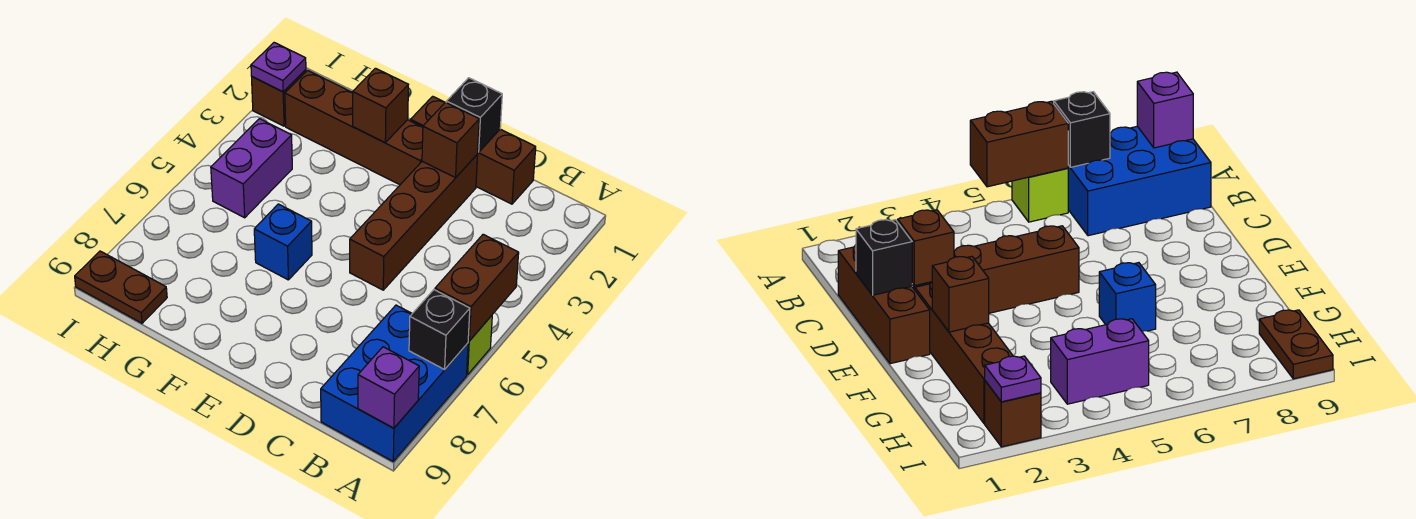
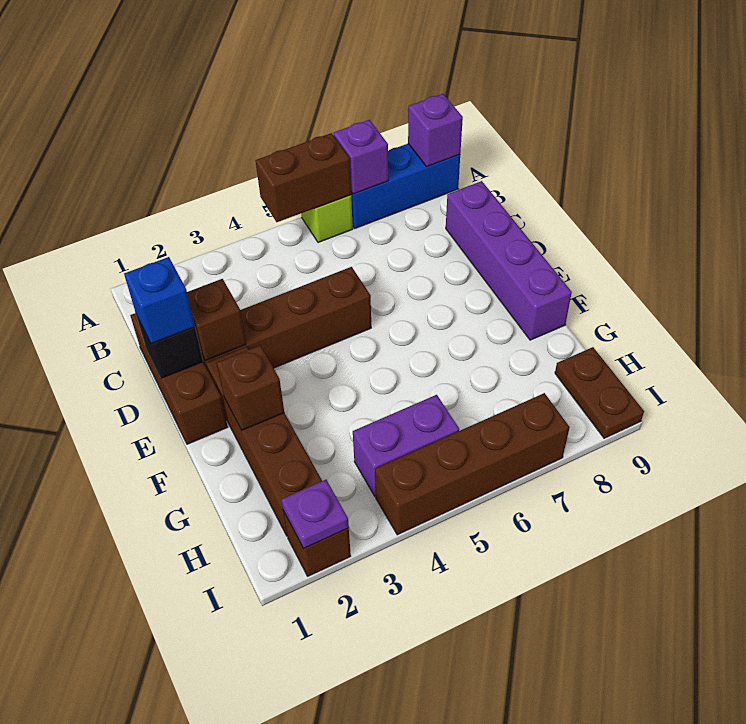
blue 2x3 brick [321,305,468,461] -> blue 1x3 brick [351,144,460,229]
black 1x1 brick [409,290,470,369] -> purple 1x1 brick [334,120,388,194]
none -> purple 1x4 brick [446,181,572,340]
blue 1x1 brick [254,204,312,280] -> blue 1x1 brick moved to [124,257,195,344]
none -> brown 1x4 brick [375,393,570,535]

